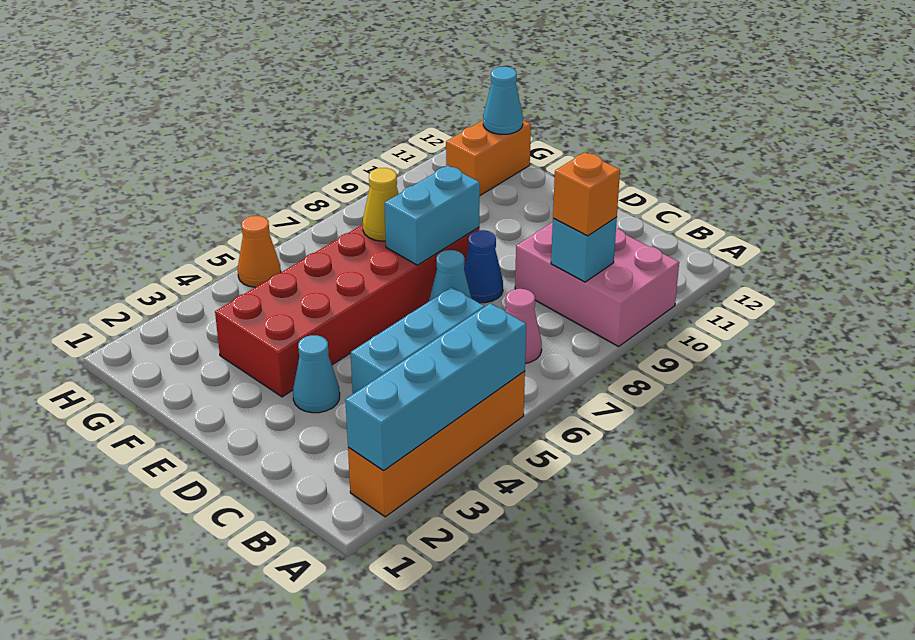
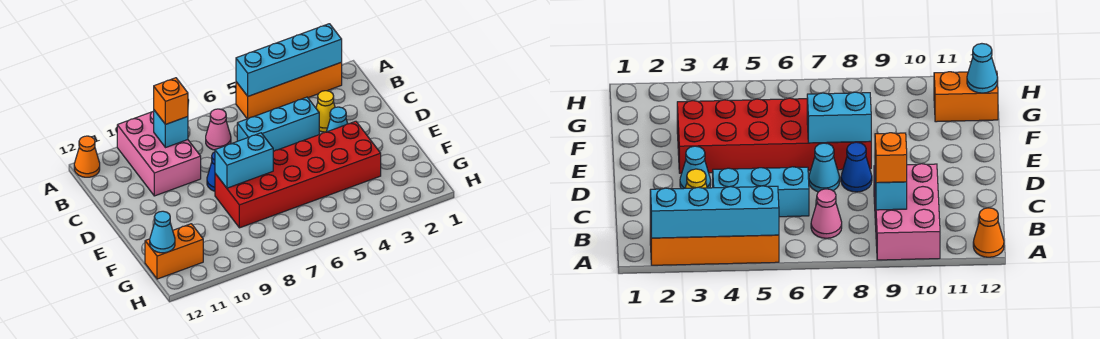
yellow 1x1 cone [363,168,399,241] -> yellow 1x1 cone moved to [316,91,335,132]
orange 1x1 cone [238,216,281,287] -> orange 1x1 cone moved to [74,136,100,177]

